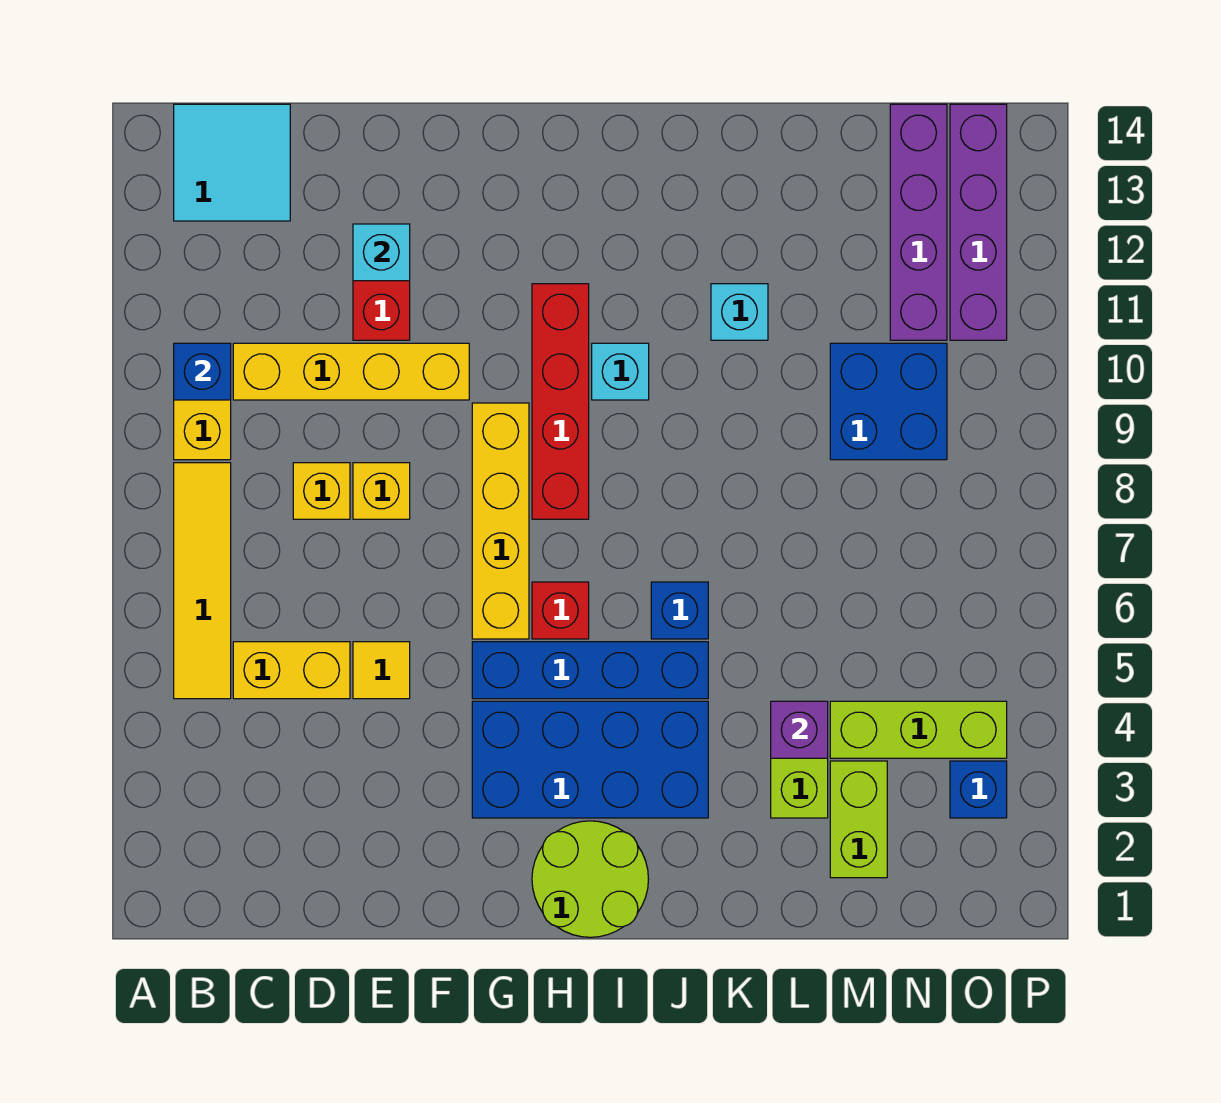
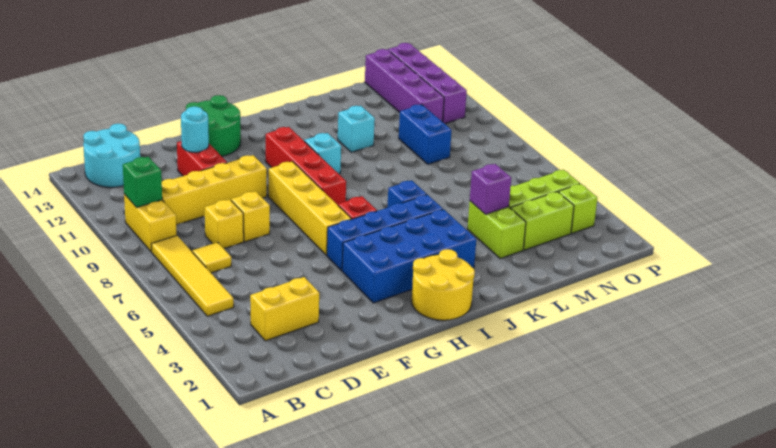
blue 1x1 brick [174,343,231,400] -> green 1x1 brick [123,157,162,207]
cyan 2x2 tile [174,104,290,221] -> cyan 2x2 round brick [83,123,140,187]
yellow 1x2 brick [233,642,350,699] -> yellow 1x2 brick moved to [250,277,319,341]
yellow 1x1 tile [353,642,410,699] -> yellow 1x1 tile moved to [192,242,231,273]
cyan 1x1 brick [353,224,410,281] -> cyan 1x1 round brick [181,106,209,152]
none -> green 2x2 round brick [186,95,241,156]
lime 2x2 round brick [532,821,648,937] -> yellow 2x2 round brick [412,249,475,320]
lime 1x2 brick [830,761,887,878] -> lime 1x2 brick turned to [511,192,574,250]
blue 2x2 brick [830,343,947,460] -> blue 1x2 brick [399,105,452,164]
blue 1x1 brick [950,761,1007,818] -> lime 1x1 brick [559,184,597,233]

